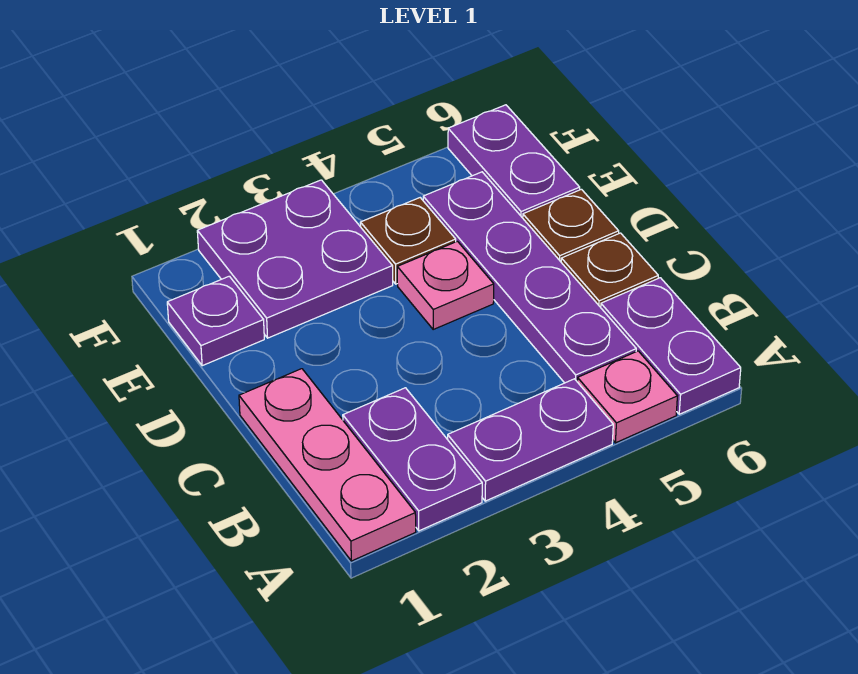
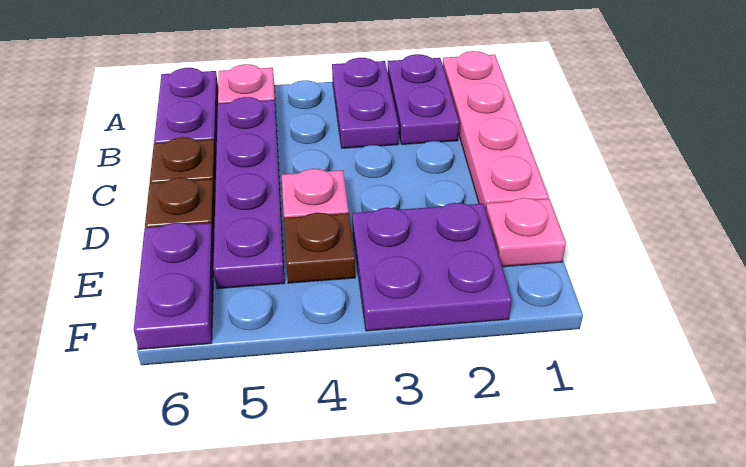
pink 1x3 plate [239,369,416,561] -> pink 1x4 plate [443,51,549,210]
purple 1x2 plate [448,379,613,501] -> purple 1x2 plate turned to [332,58,399,148]
purple 1x1 plate [167,276,264,366] -> pink 1x1 plate [486,198,566,267]

